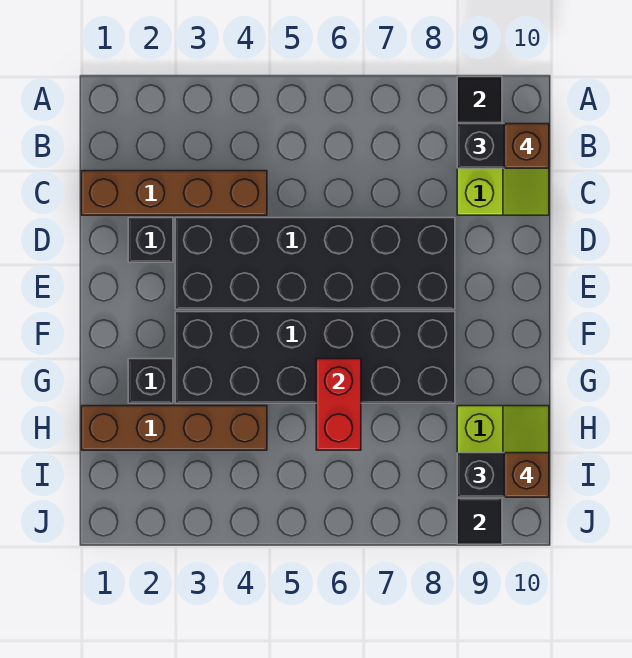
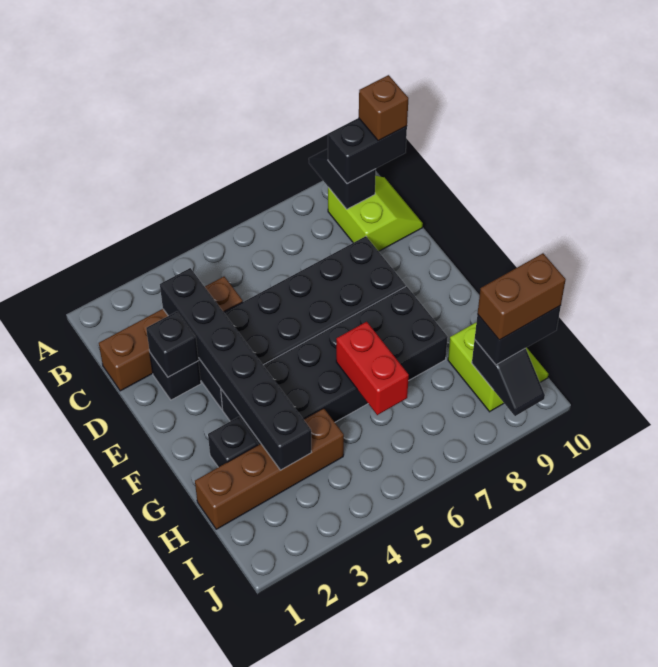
none -> black 1x6 brick [160,268,311,470]
none -> black 1x1 brick [146,311,198,377]
brown 1x1 brick [504,453,549,497] -> brown 1x2 brick [478,253,566,340]

